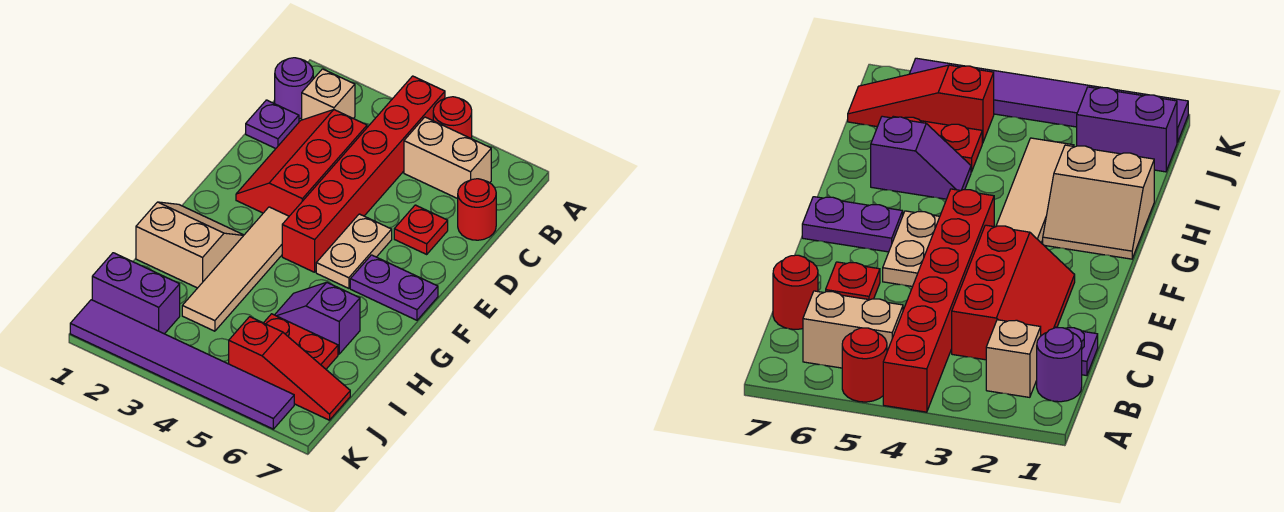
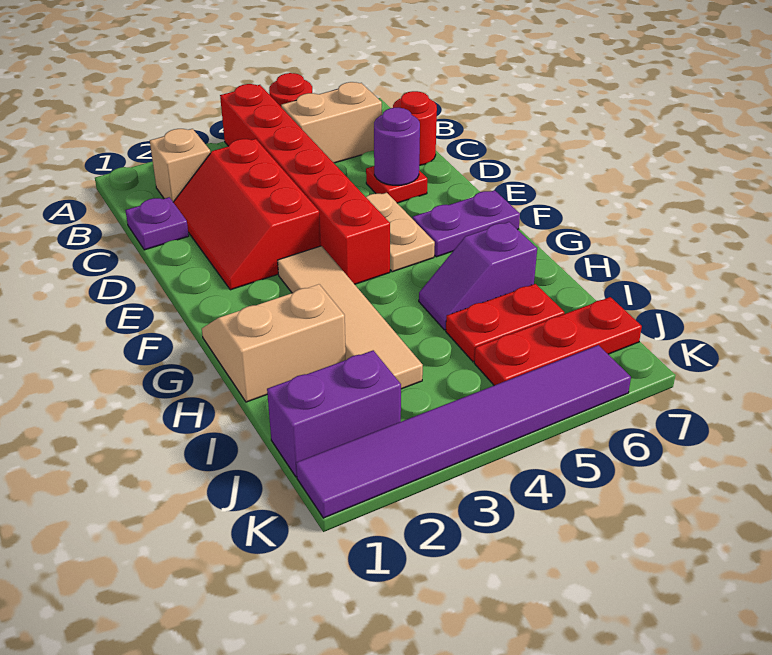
purple 1x1 round brick [275,58,313,119] -> purple 1x1 round brick moved to [374,108,420,185]
red 1x3 slope [229,317,350,420] -> red 1x3 plate [474,297,642,385]

